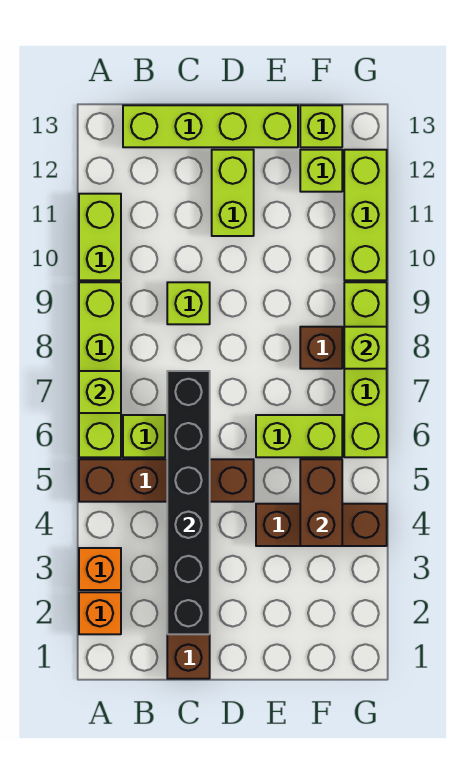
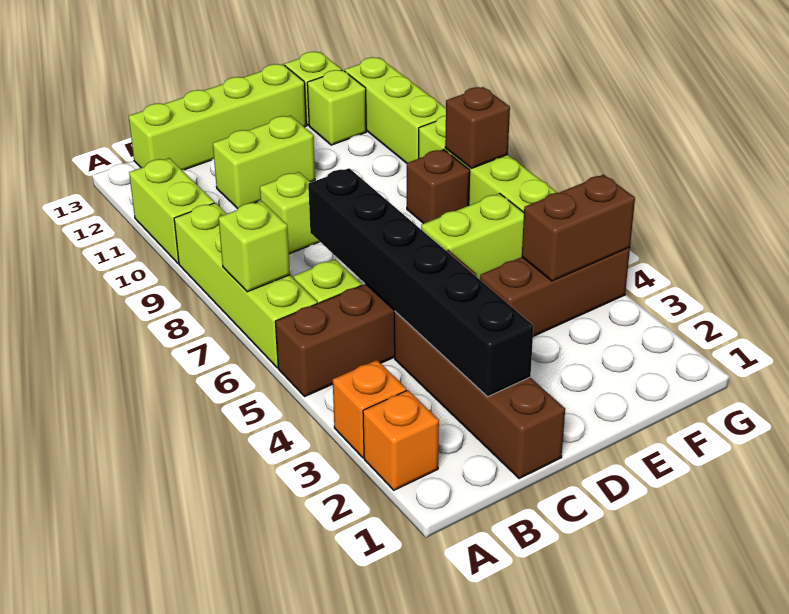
lime 1x2 brick [212,150,254,236] -> lime 1x2 brick turned to [213,116,315,209]
brown 1x2 brick [300,459,342,546] -> brown 1x2 brick turned to [522,175,635,281]
lime 1x1 brick [344,327,387,369] -> brown 1x1 brick [445,87,510,168]

